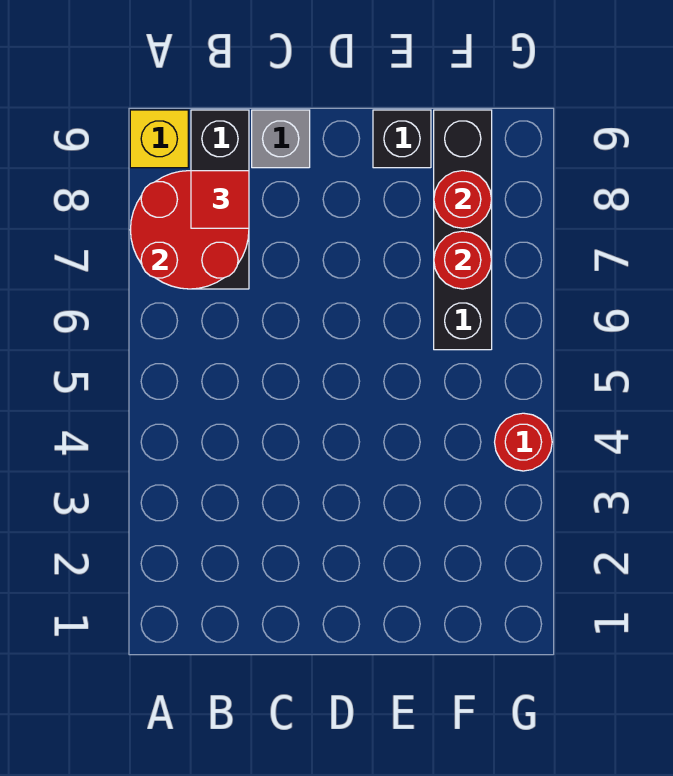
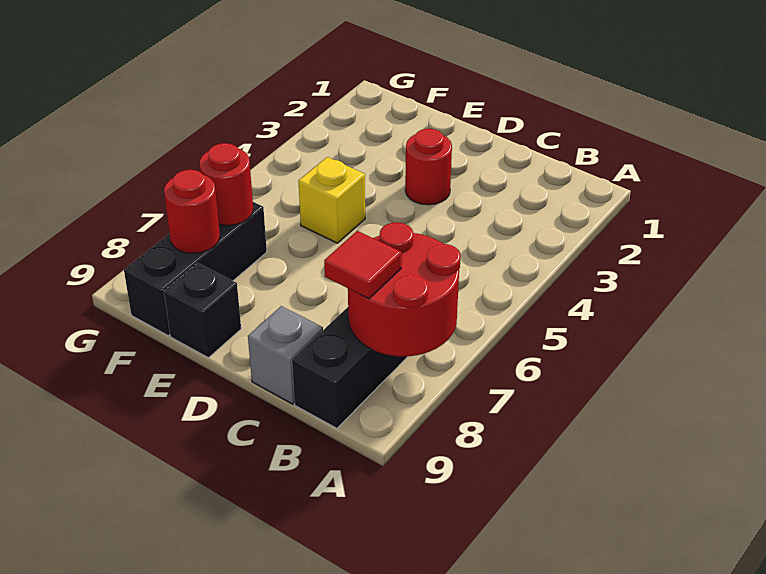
yellow 1x1 brick [130,110,188,168] -> yellow 1x1 brick moved to [298,157,365,243]
black 1x4 brick [434,110,492,350] -> black 1x3 brick [124,202,267,336]
red 1x1 round brick [495,413,552,471] -> red 1x1 round brick moved to [405,129,452,205]

